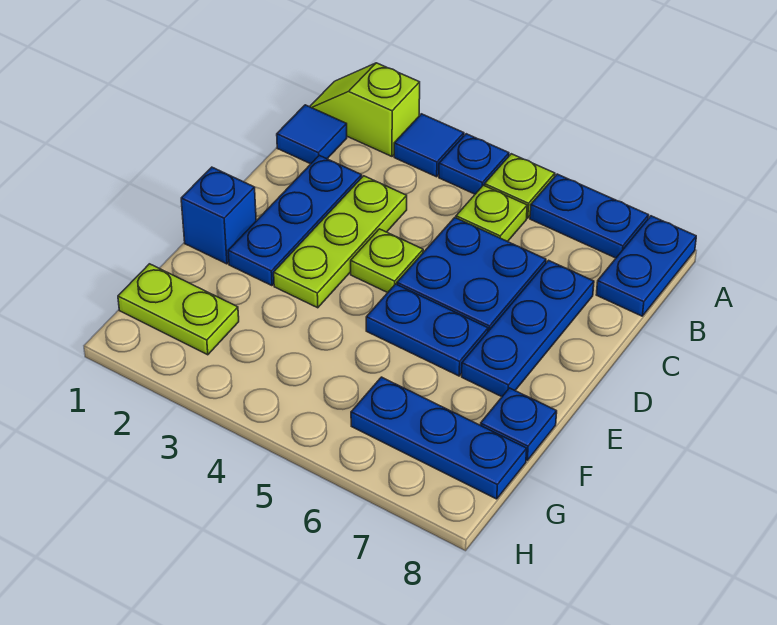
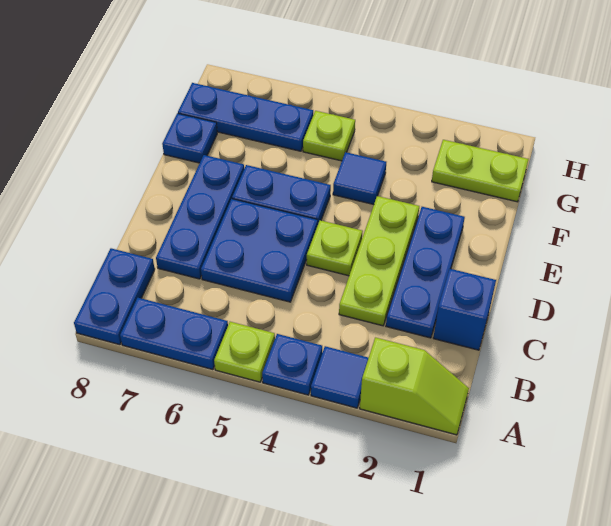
blue 1x1 tile [277,105,347,164] -> blue 1x1 tile moved to [333,152,386,205]
lime 1x1 plate [456,185,527,242] -> lime 1x1 plate moved to [303,111,355,161]
blue 1x1 brick [181,167,256,264] -> blue 1x1 brick moved to [433,269,496,350]

